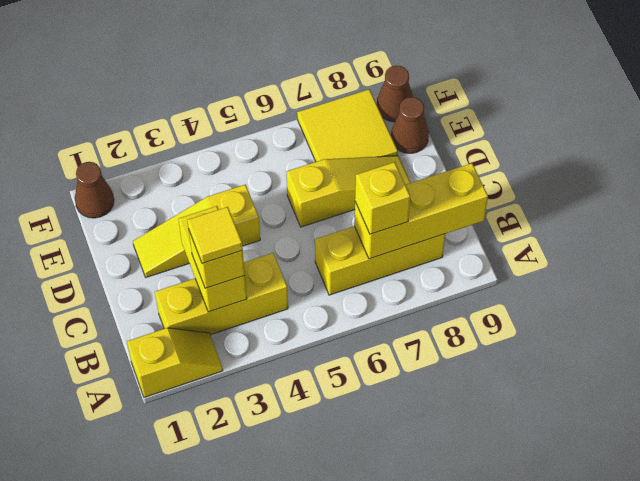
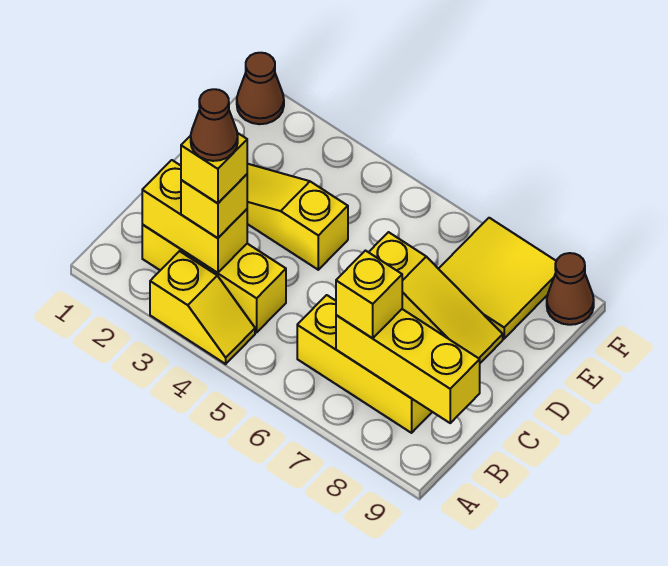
yellow 1x2 slope [127,328,223,397] -> yellow 1x2 slope moved to [150,251,255,364]
yellow 1x2 brick [178,206,247,312] -> yellow 1x2 brick turned to [142,160,247,273]
yellow 1x1 tile [187,207,243,264] -> yellow 1x1 brick [181,133,247,203]
brown 1x1 cone [391,97,429,153] -> brown 1x1 cone moved to [191,89,238,161]

